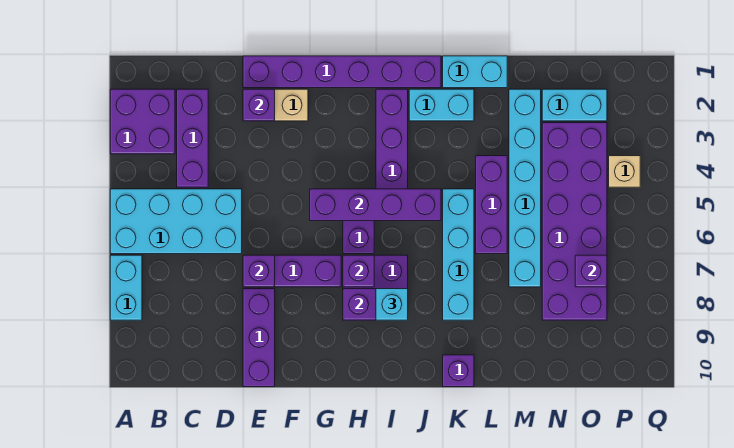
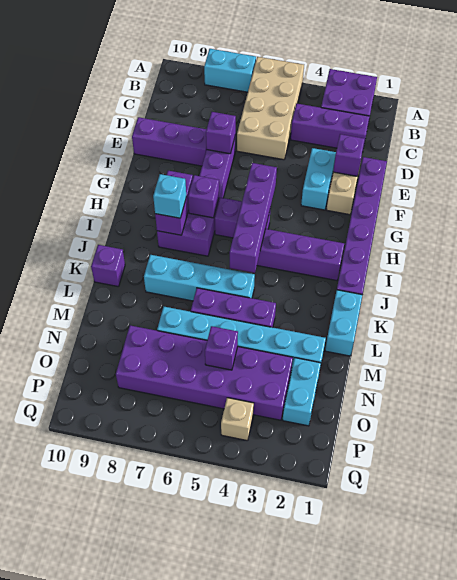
cyan 2x4 brick [110,189,242,254] -> tan 2x4 brick [237,57,304,160]
cyan 1x2 brick [409,89,474,121] -> cyan 1x2 brick moved to [301,148,336,210]
purple 1x1 brick [575,255,607,287] -> purple 1x1 brick moved to [205,326,238,370]

